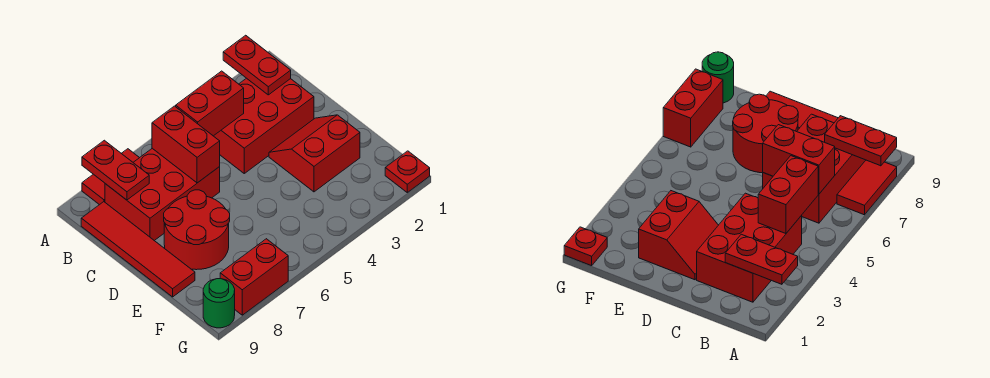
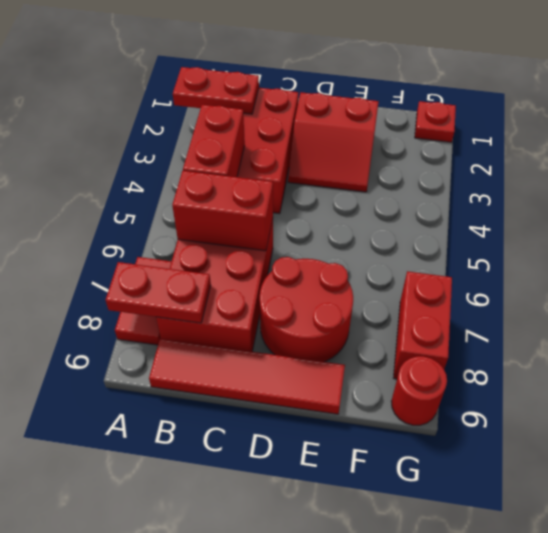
red 2x2 slope [269,115,360,192] -> red 2x2 slope turned to [288,92,379,192]
green 1x1 round brick [203,279,235,328] -> red 1x1 round brick [391,356,447,425]

